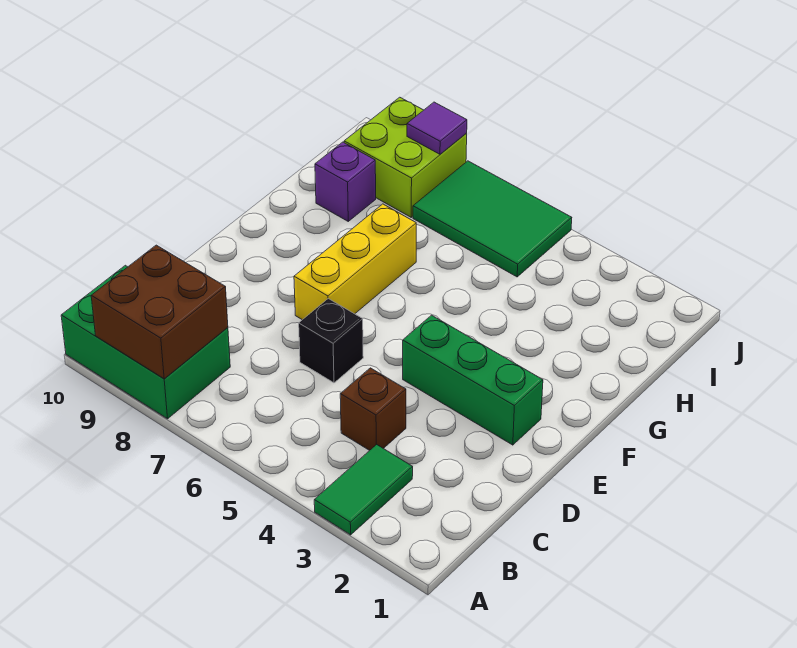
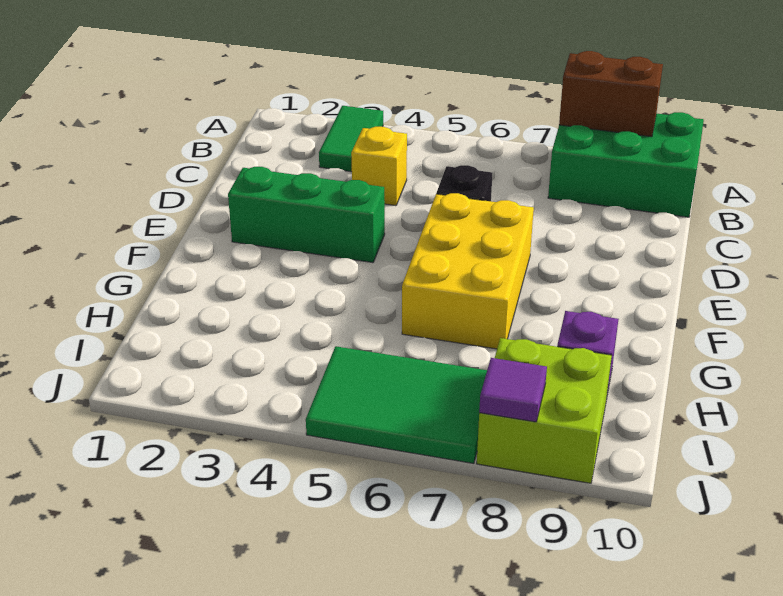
brown 2x2 brick [91,245,228,379] -> brown 1x2 brick [559,51,663,137]
brown 1x1 brick [340,368,406,450] -> yellow 1x1 brick [351,127,407,206]
yellow 1x3 brick [294,204,416,320] -> yellow 2x3 brick [402,193,534,349]

